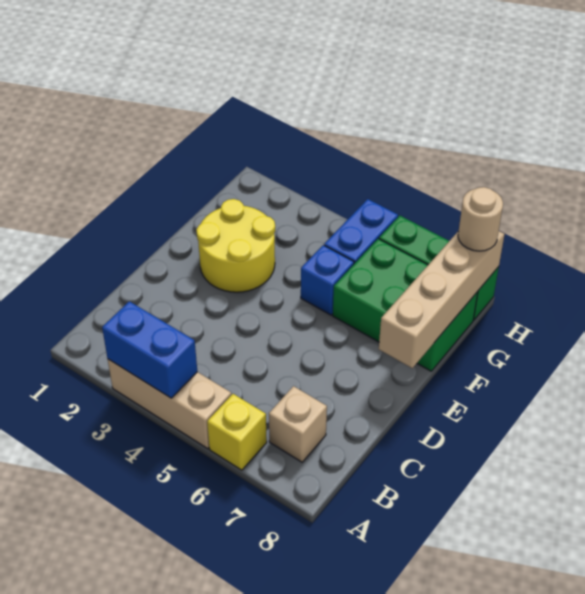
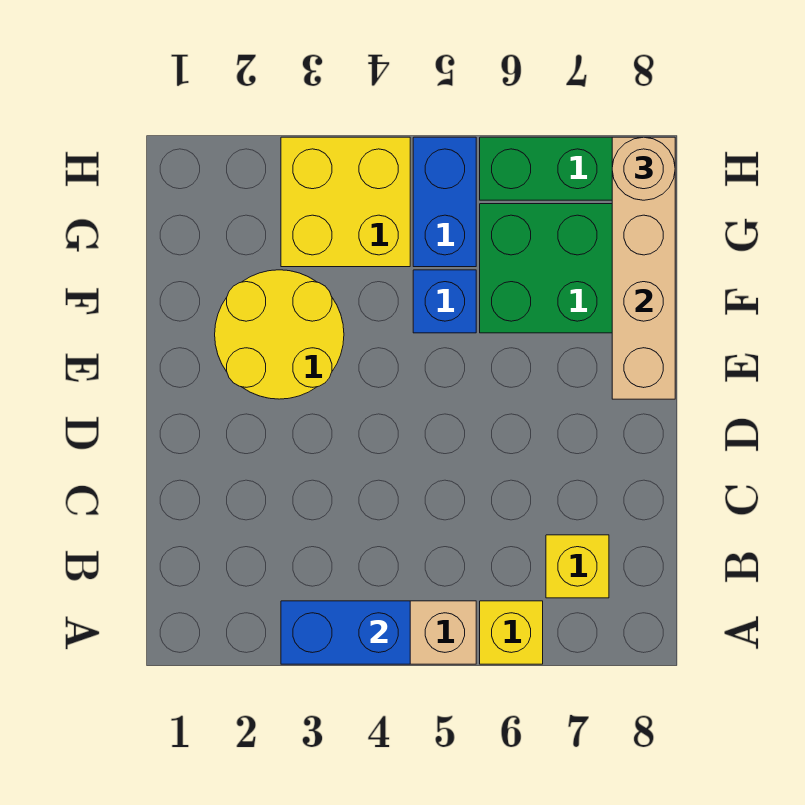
tan 1x1 brick [269,386,327,462] -> yellow 1x1 brick [546,535,609,598]
none -> yellow 2x2 brick [281,137,410,267]

